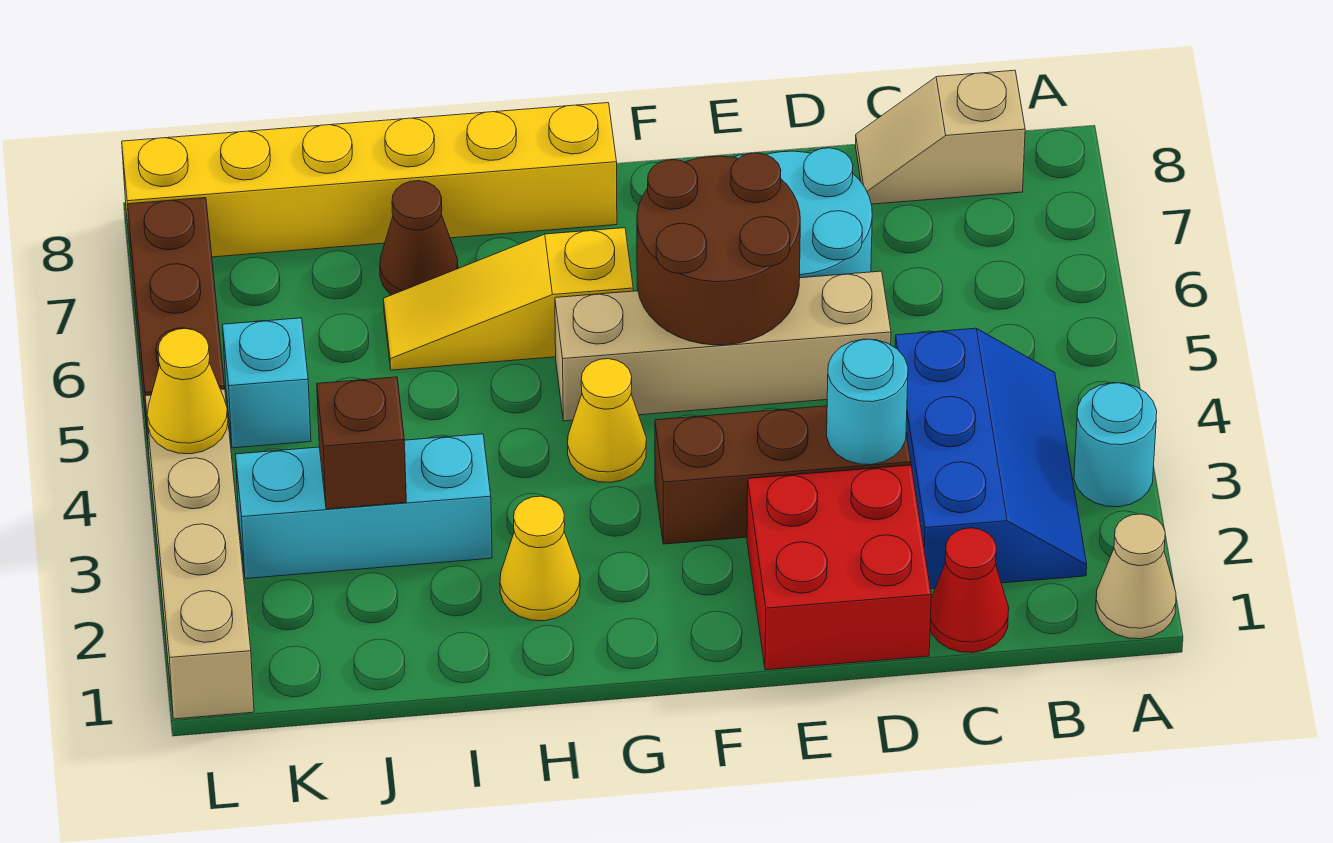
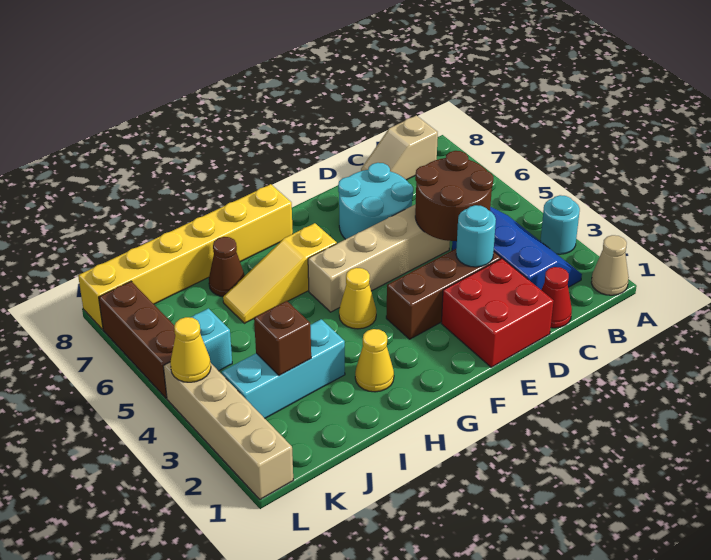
brown 2x2 round brick [637,153,800,345] -> brown 2x2 round brick moved to [415,151,493,241]

